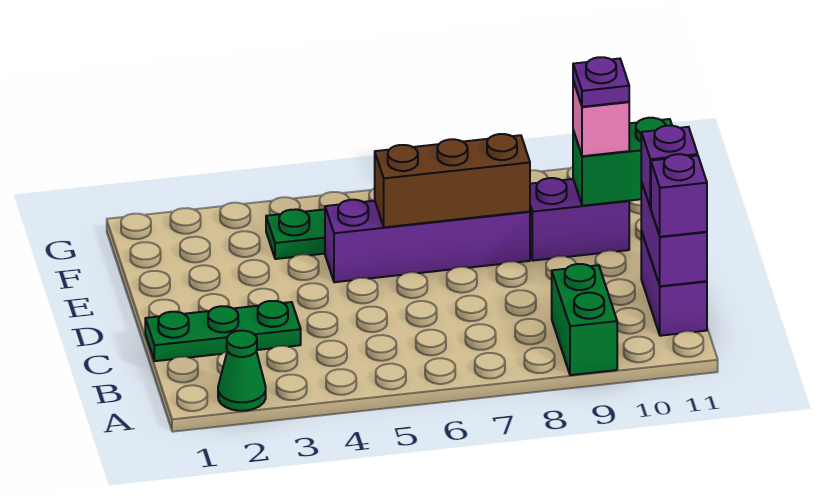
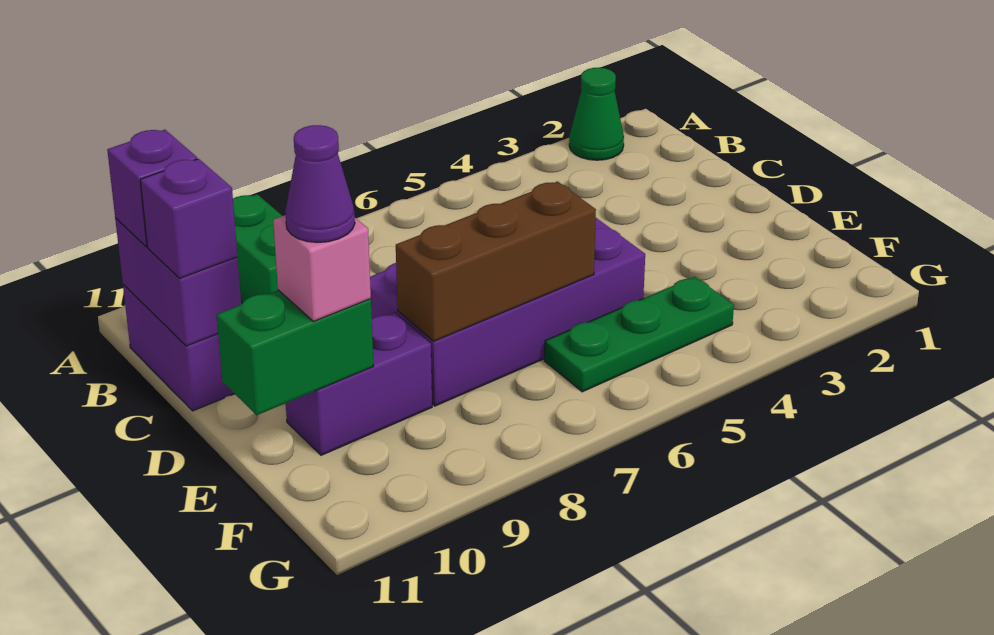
green 1x3 plate [145,301,301,361] -> none
purple 1x4 brick [325,200,530,282] -> purple 2x4 brick [370,218,645,406]
purple 1x1 plate [573,57,629,107] -> purple 1x1 cone [285,125,355,242]

